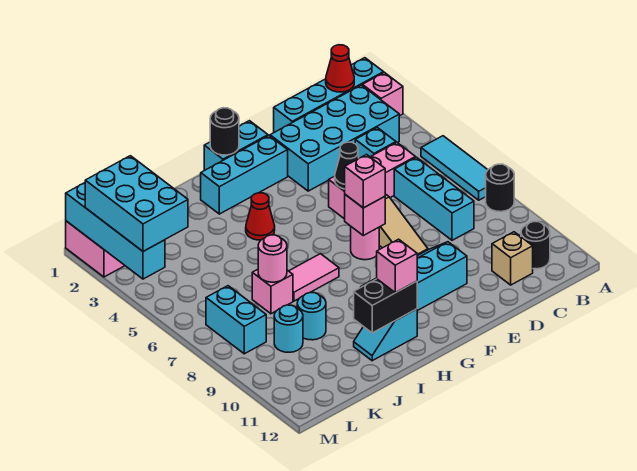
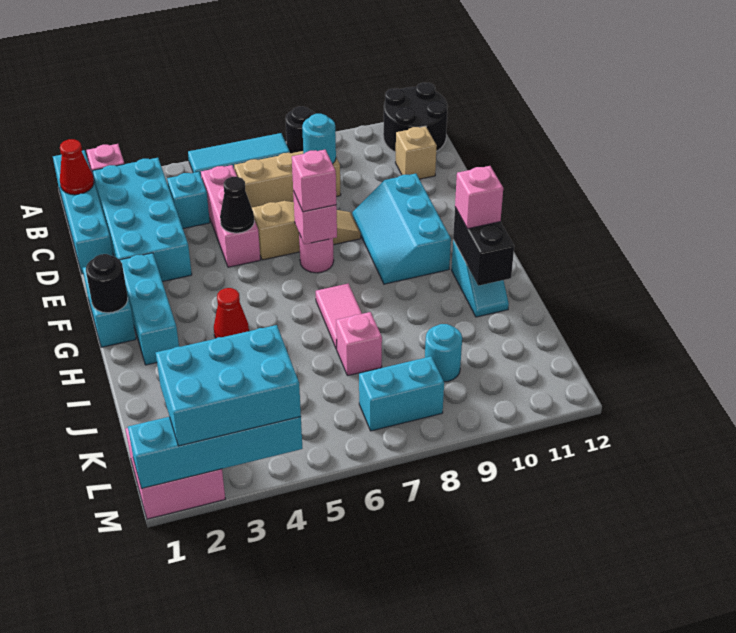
black 1x1 round brick [521,221,550,269] -> black 2x2 round brick [383,83,447,152]
cyan 1x3 brick [394,157,474,240] -> tan 1x3 brick [234,151,341,207]
pink 1x1 round brick [258,235,287,282] -> none
cyan 1x1 round brick [297,292,326,340] -> cyan 1x1 round brick moved to [302,114,336,164]

